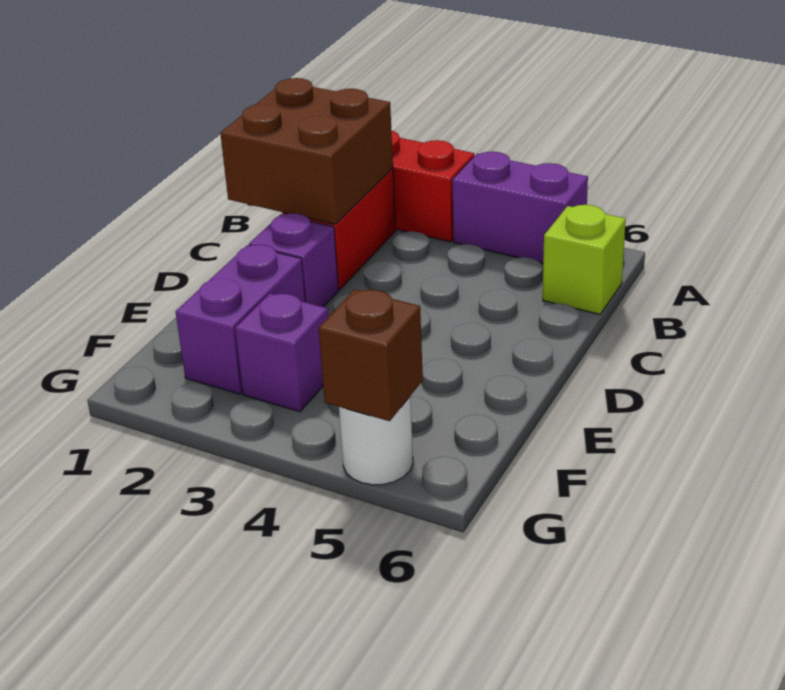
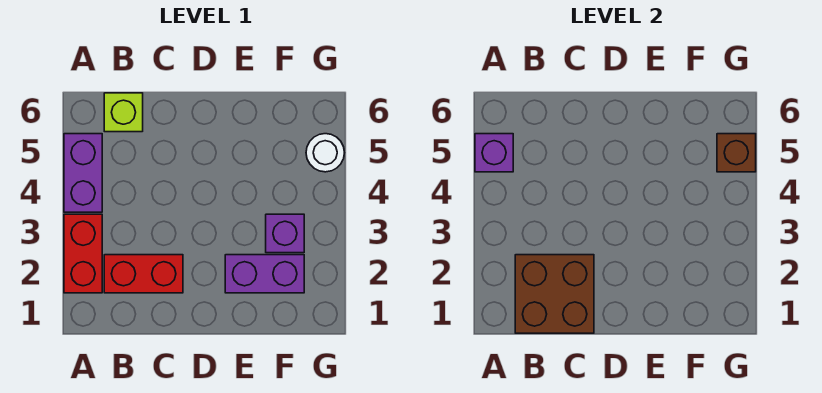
purple 1x1 brick [249,213,339,307] -> purple 1x1 brick moved to [475,134,513,172]

